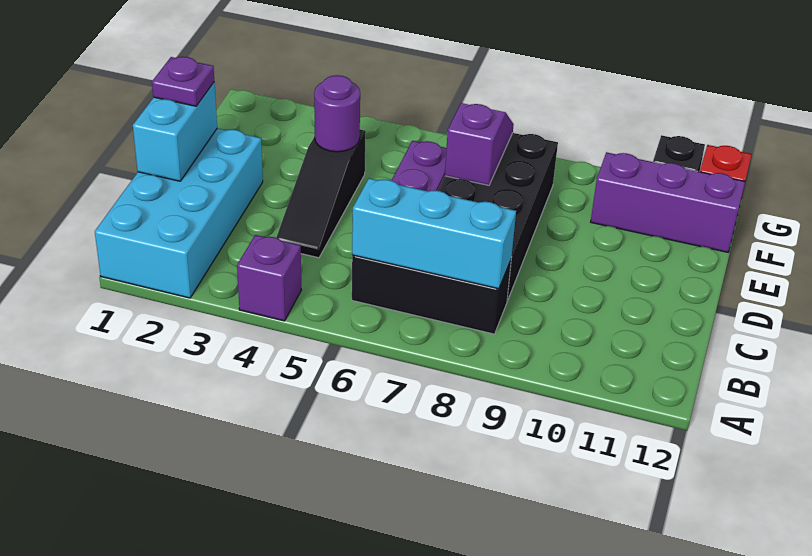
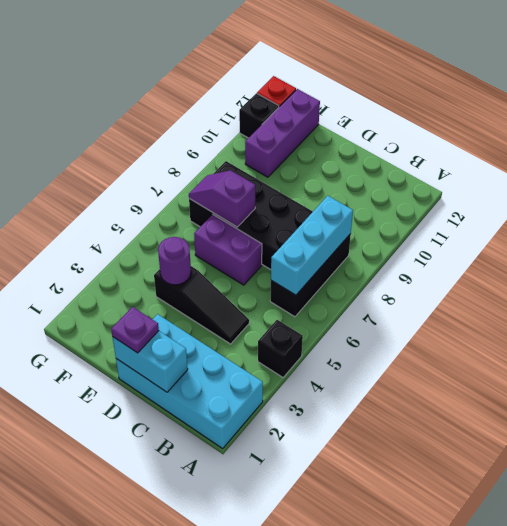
purple 1x1 brick [237,235,301,321] -> black 1x1 brick [258,320,303,377]

